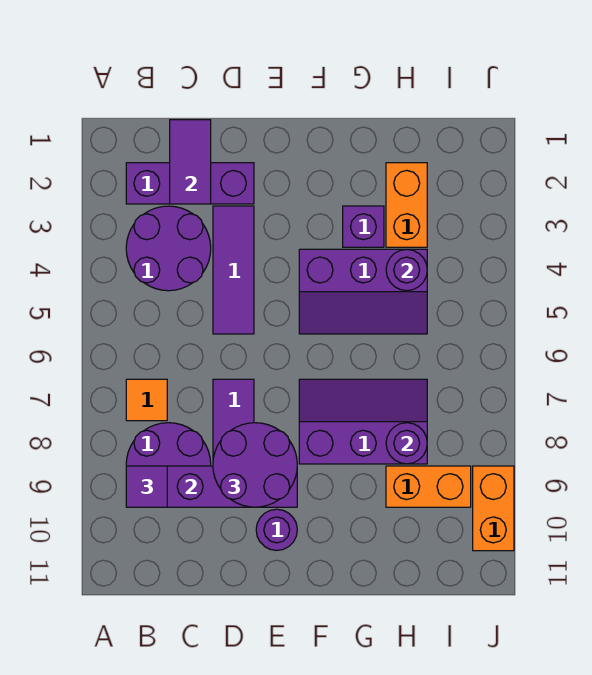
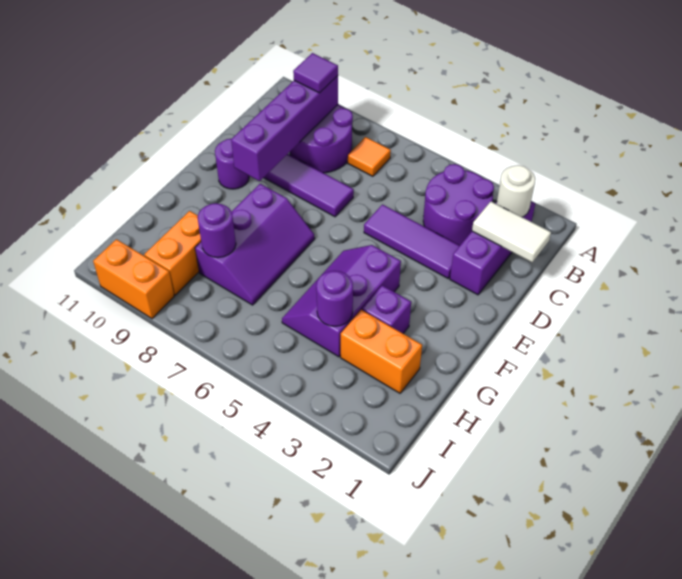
none -> white 1x1 round brick [497,165,535,217]
purple 1x2 tile [170,120,211,204] -> white 1x2 tile [472,202,551,262]
purple 2x2 round brick [213,423,297,507] -> none

